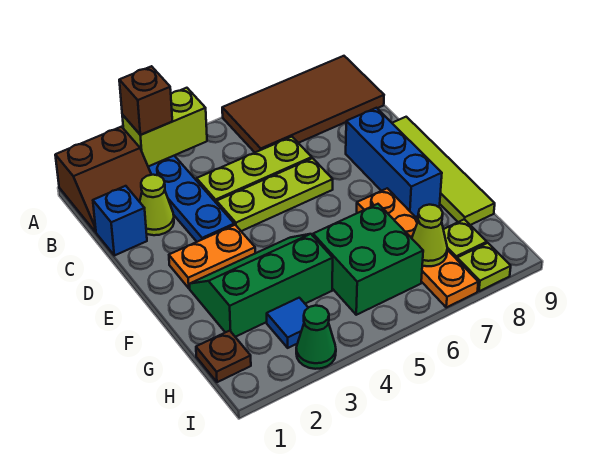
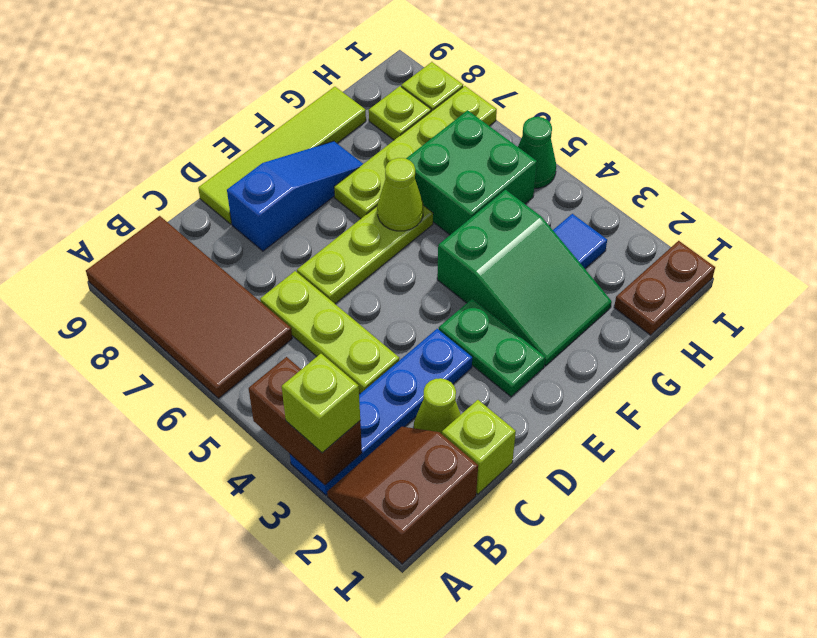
brown 2x2 slope [55,127,151,232] -> brown 2x2 slope turned to [327,427,478,564]
lime 1x2 brick [122,88,207,167] -> brown 1x2 brick [249,357,362,485]
brown 1x1 brick [119,66,172,135] -> lime 1x1 brick [282,354,360,453]
blue 1x1 brick [93,186,147,256] -> lime 1x1 brick [442,400,516,494]
lime 1x3 plate [217,158,333,231] -> lime 1x3 plate turned to [297,205,433,304]
blue 1x3 brick [346,108,442,217] -> blue 1x3 slope [227,141,363,251]
orange 1x2 plate [169,225,255,288] -> green 1x2 plate [439,299,545,397]
green 2x3 slope [190,234,333,337] -> green 2x3 slope turned to [437,190,612,366]
orange 1x4 plate [357,188,478,307] -> lime 1x4 plate [334,86,497,219]
brown 1x1 plate [196,331,251,382] -> brown 1x2 plate [614,241,715,335]
lime 1x1 cone [412,205,447,266] -> lime 1x1 cone moved to [377,158,423,231]
green 1x1 cone [296,305,336,369] -> green 1x1 cone moved to [518,117,556,188]

